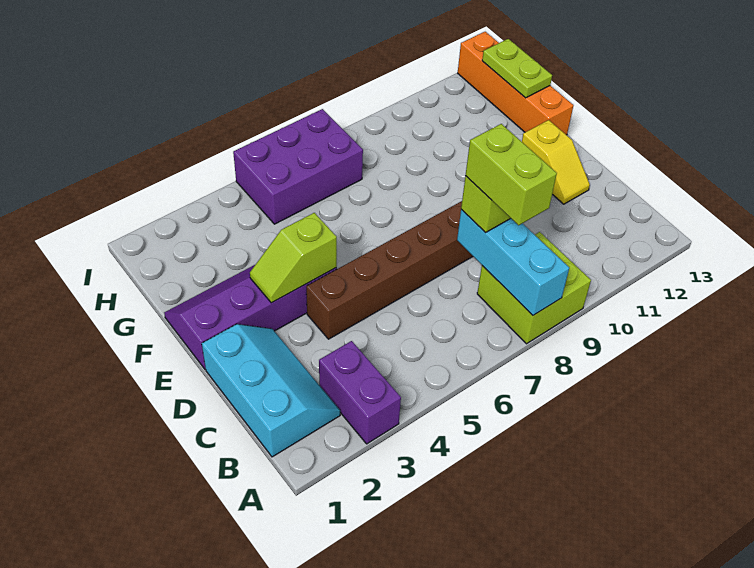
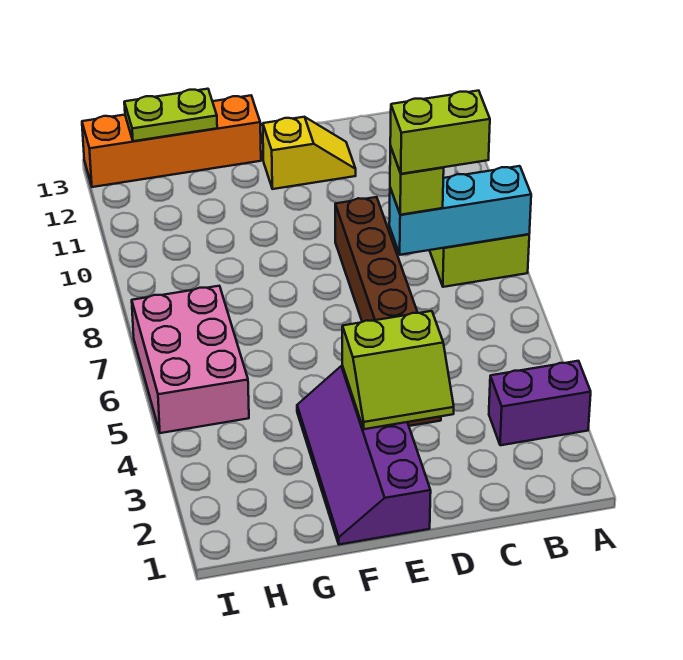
cyan 2x3 slope [202,324,340,457] -> none
lime 1x2 slope [250,213,337,303] -> lime 2x2 slope [342,311,454,429]
purple 2x3 brick [233,109,363,224] -> pink 2x3 brick [132,286,249,433]

